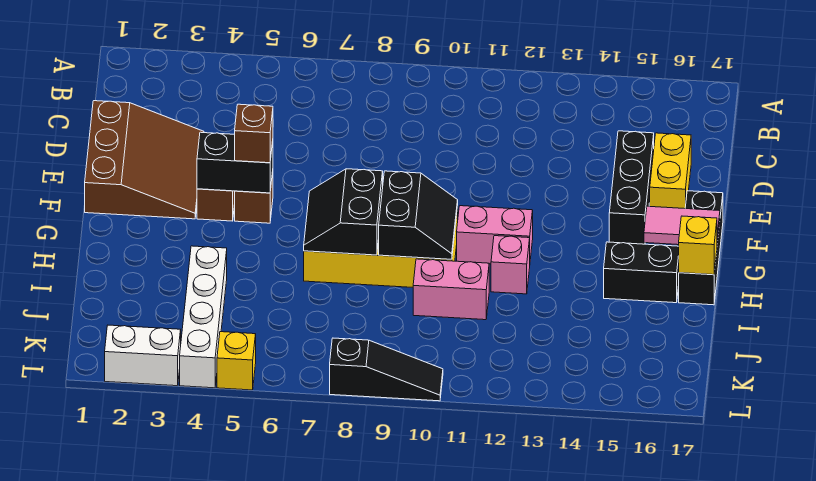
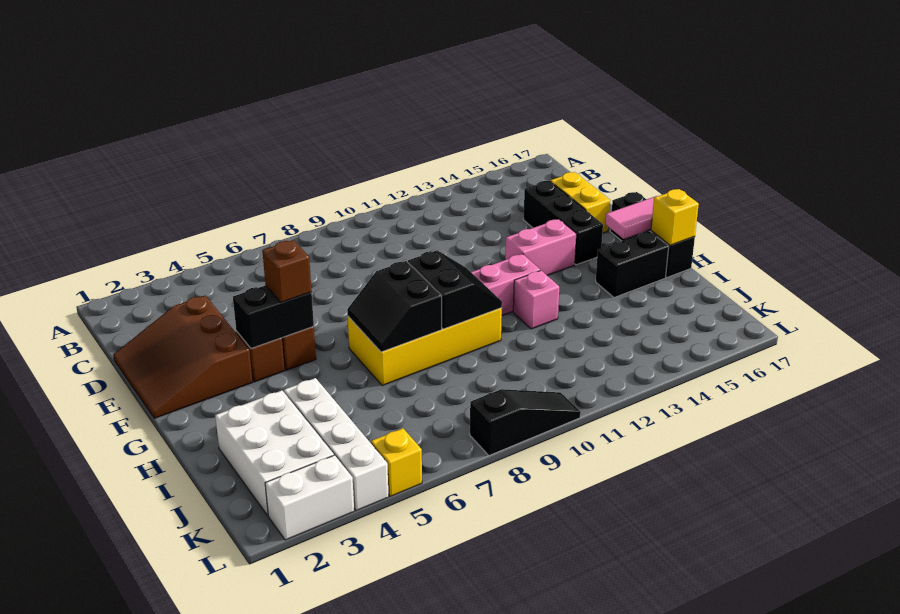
brown 3x3 slope [85,101,204,219] -> brown 3x3 slope turned to [113,295,253,418]
none -> white 2x3 brick [215,391,334,515]
pink 1x2 brick [413,259,489,320] -> pink 1x2 brick moved to [505,219,576,275]

